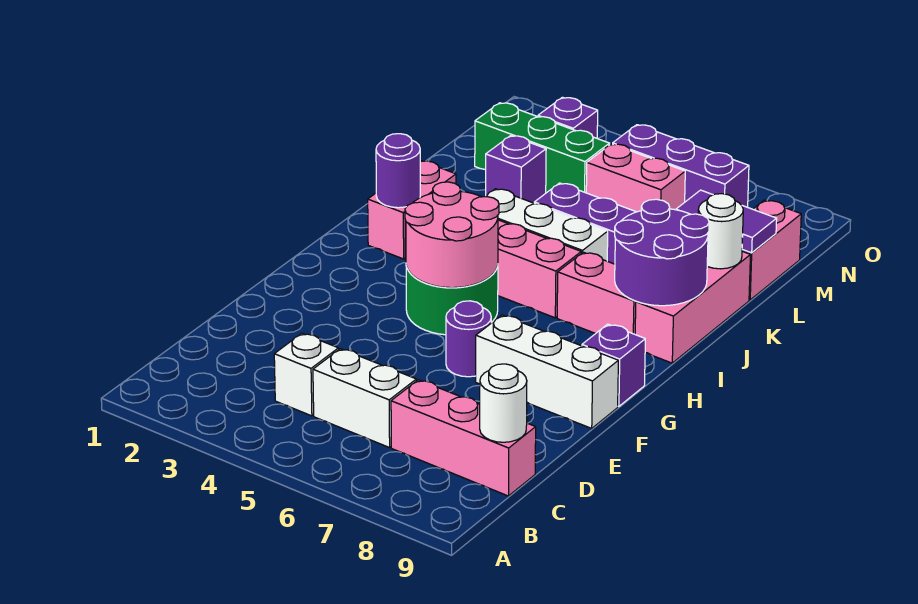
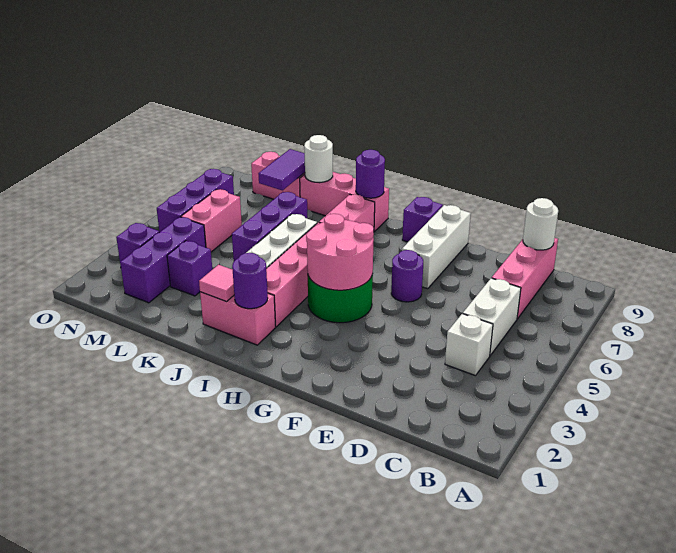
purple 2x2 round brick [615,199,709,306] -> purple 1x1 round brick [356,150,385,198]
none -> pink 1x1 tile [199,265,234,302]
green 1x3 brick [475,103,610,193] -> purple 1x3 brick [120,217,206,303]

